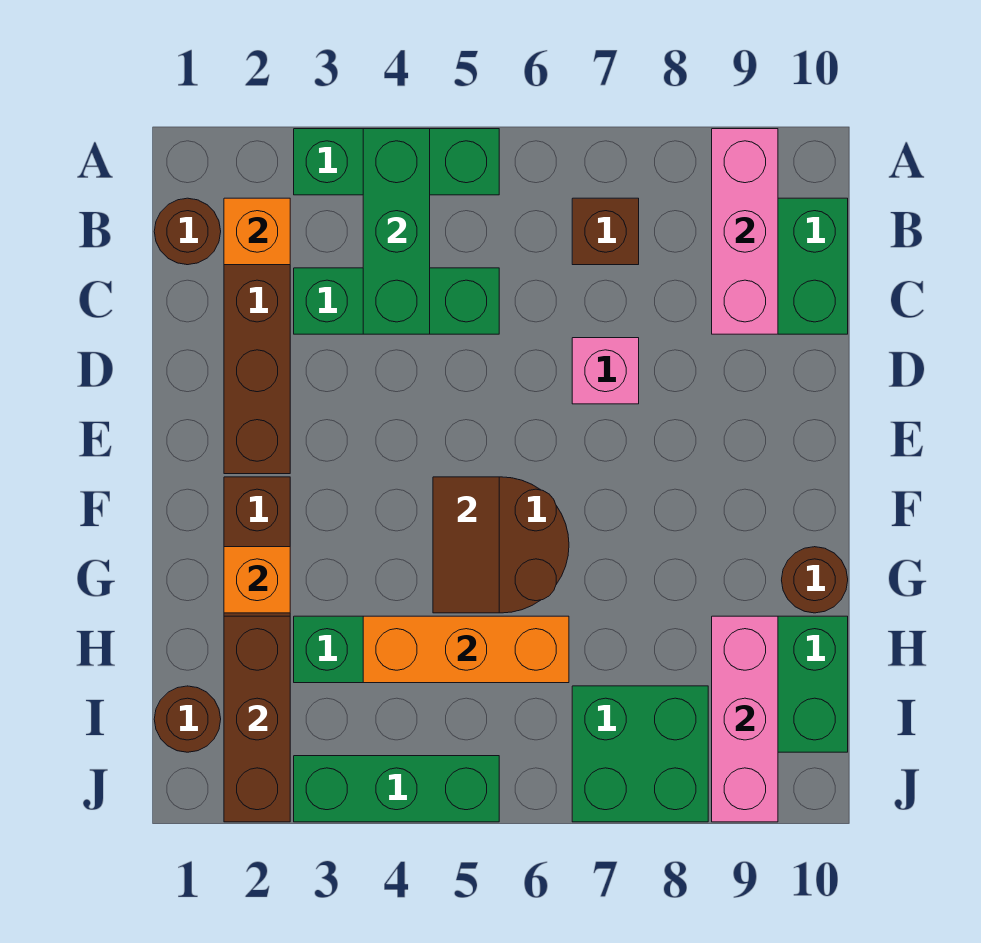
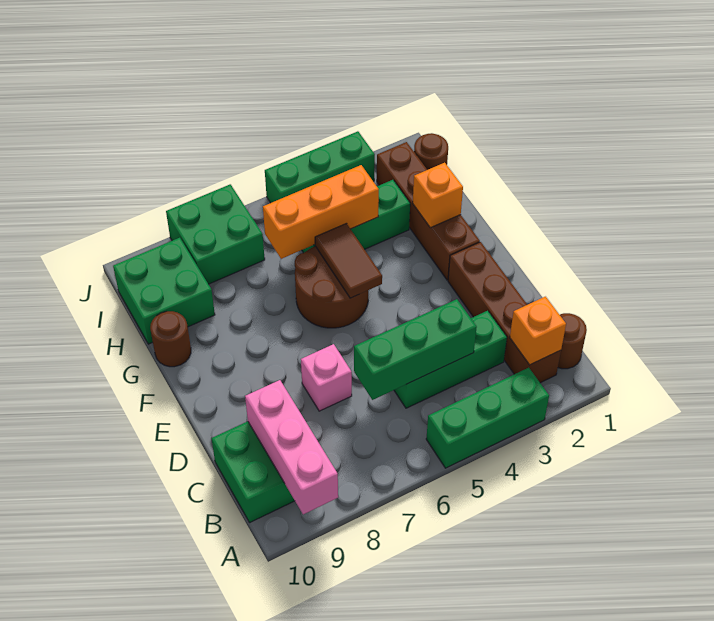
green 1x3 brick [363,129,430,334] -> green 1x3 brick turned to [354,299,477,400]
brown 1x1 brick [572,198,639,265] -> none
brown 1x3 brick [224,616,290,822] -> none
pink 1x3 brick [712,616,778,822] -> none

